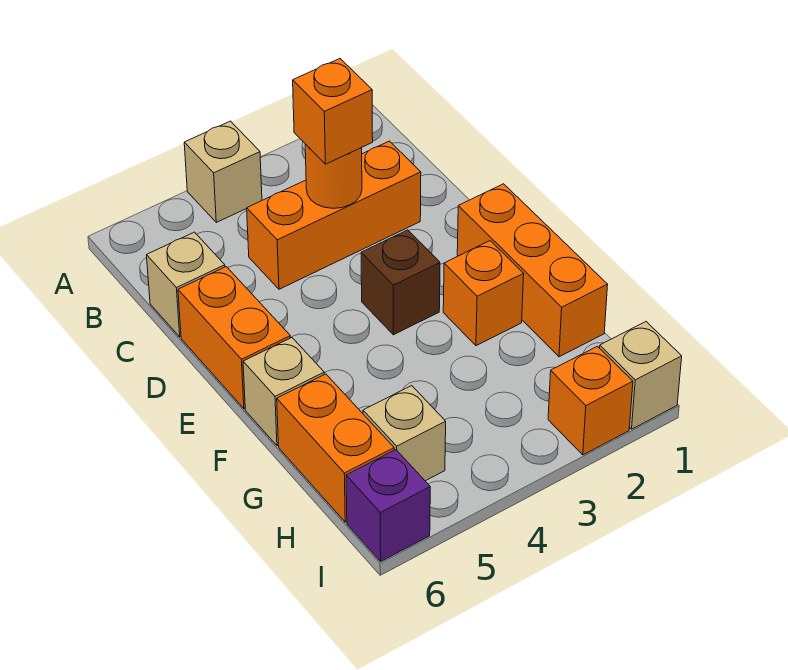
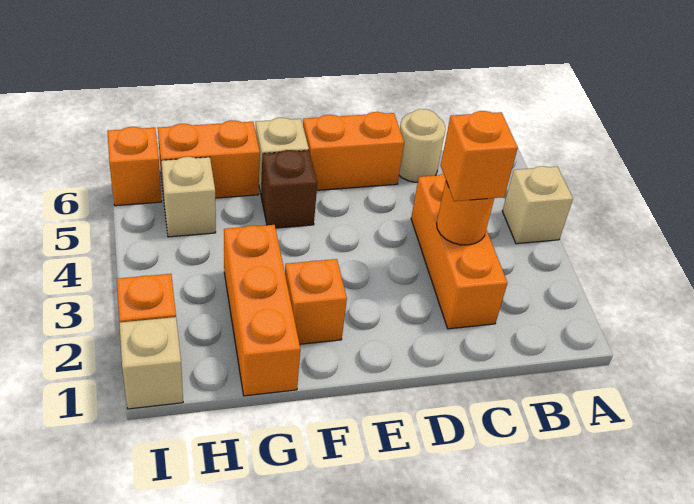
tan 1x1 brick [147,232,225,337] -> tan 1x1 round brick [399,109,446,182]
orange 1x3 brick [457,184,608,357] -> orange 1x3 brick turned to [224,225,300,396]
brown 1x1 brick [361,230,440,335] -> brown 1x1 brick moved to [261,150,317,228]
purple 1x1 brick [346,450,430,561] -> orange 1x1 brick [107,127,162,206]

